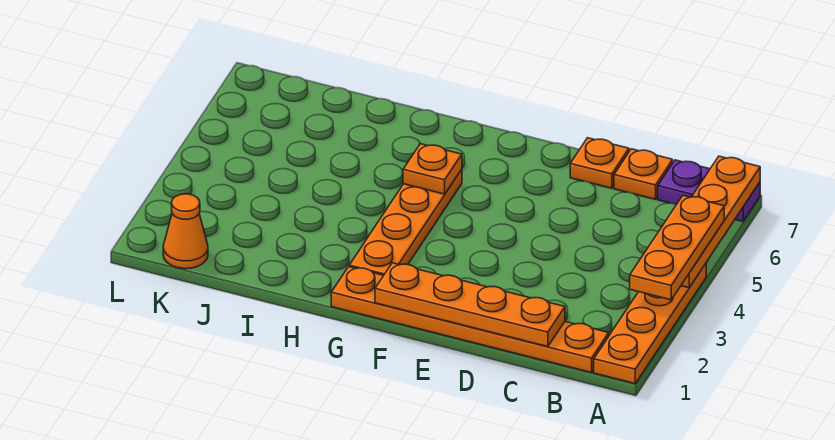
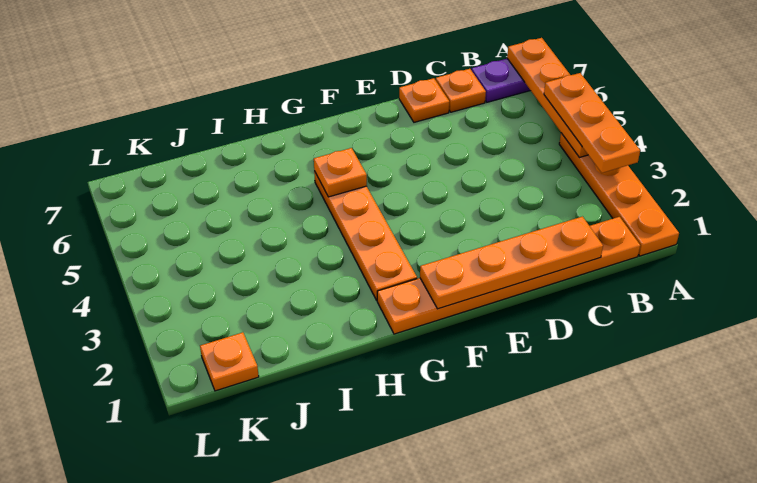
orange 1x1 cone [163,194,208,269] -> orange 1x1 plate [200,332,259,391]

